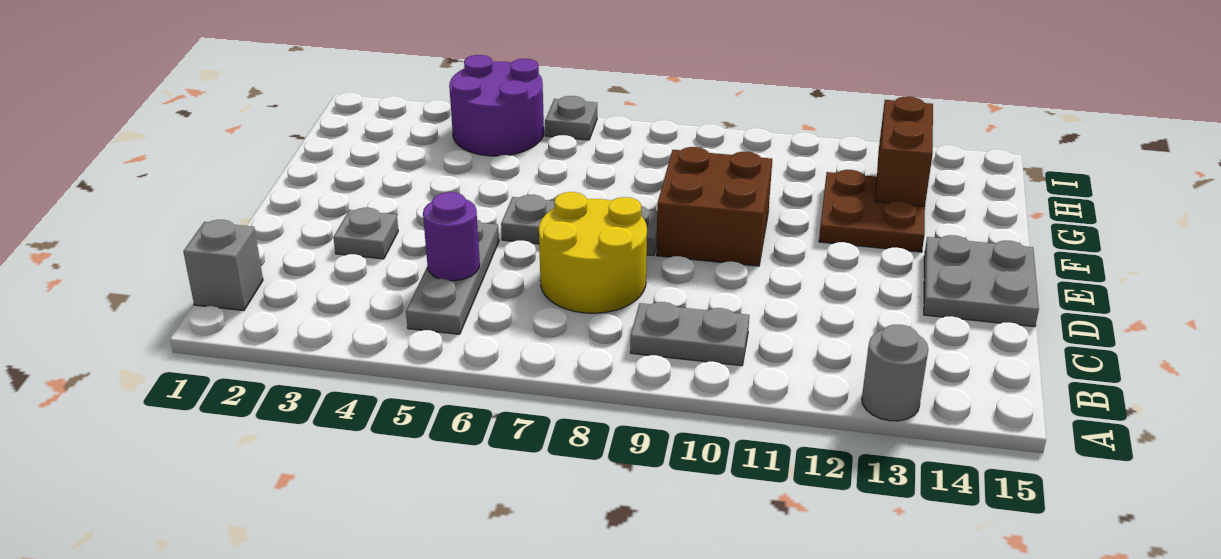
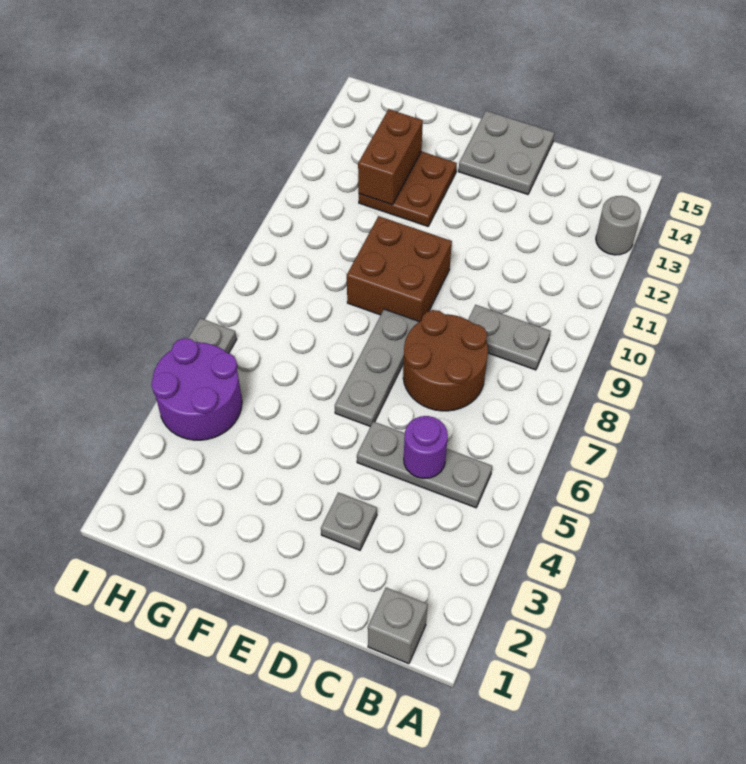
grey 1x2 plate [630,302,749,366] -> grey 1x2 plate turned to [468,305,551,370]
yellow 2x2 round brick [539,192,647,313] -> brown 2x2 round brick [403,310,488,411]
brown 1x2 brick [875,97,933,206] -> brown 1x2 brick turned to [358,109,423,205]

